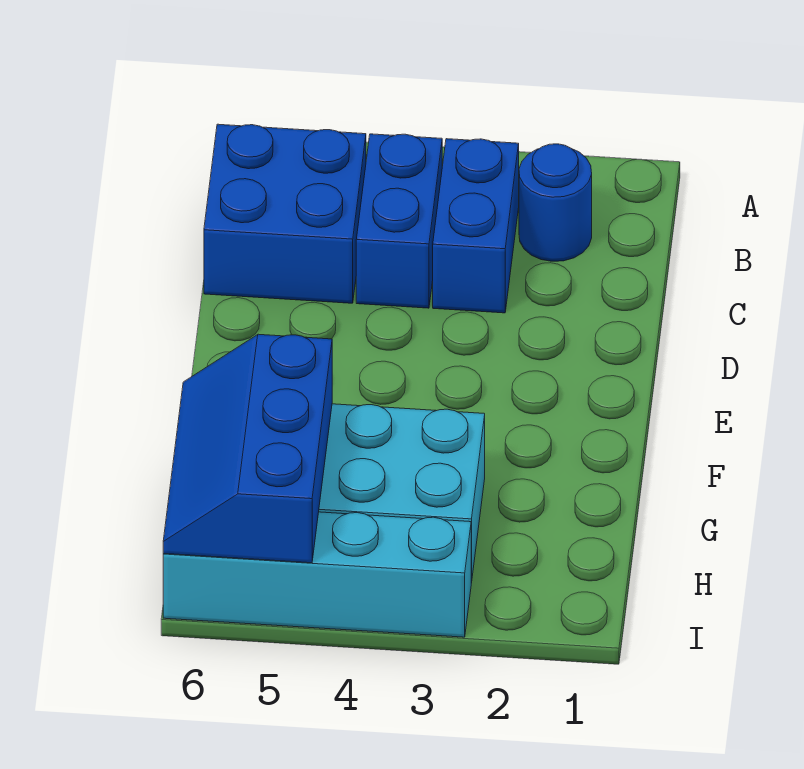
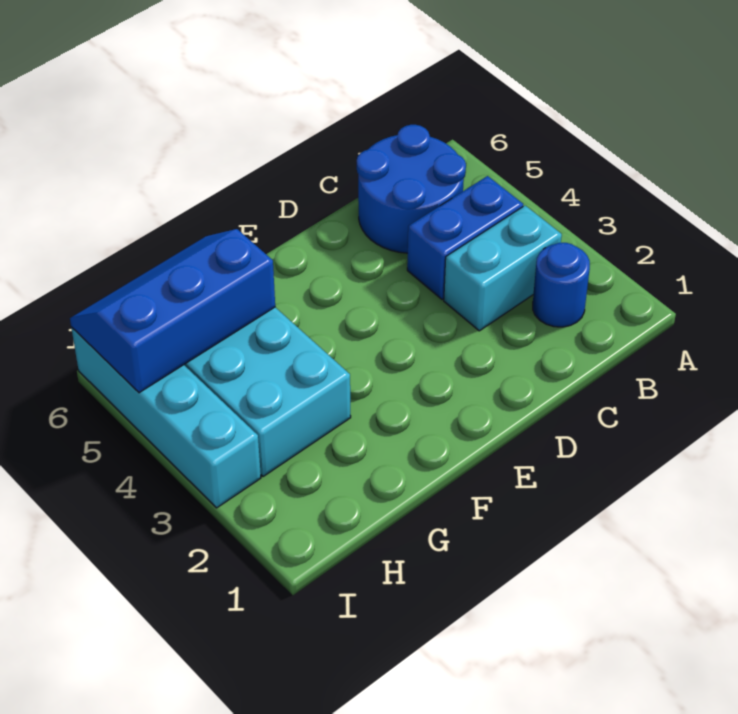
blue 1x2 brick [433,139,519,313] -> cyan 1x2 brick [444,206,562,331]
blue 2x2 brick [204,124,366,303] -> blue 2x2 round brick [357,125,466,253]

